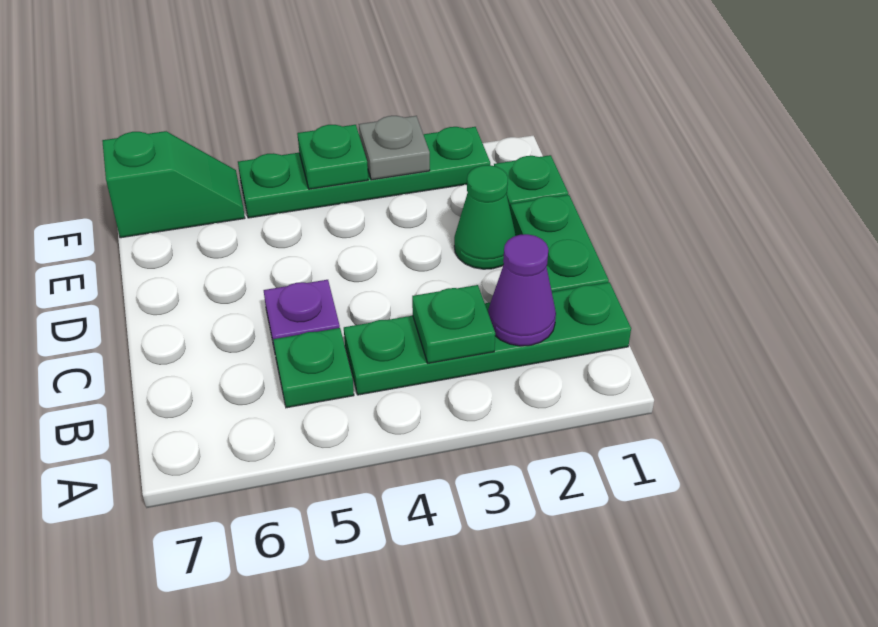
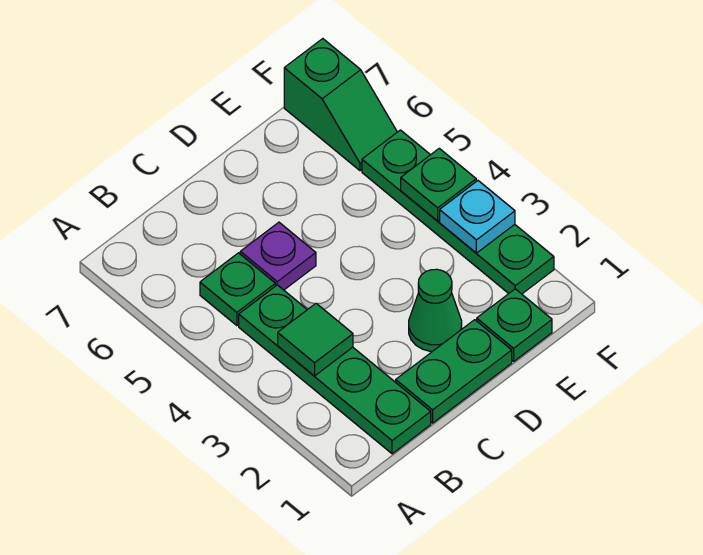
purple 1x1 cone [488,234,556,346] -> none
green 1x1 plate [412,285,495,363] -> green 1x1 tile [278,303,353,376]
grey 1x1 plate [359,116,430,180] -> cyan 1x1 plate [440,181,515,253]

